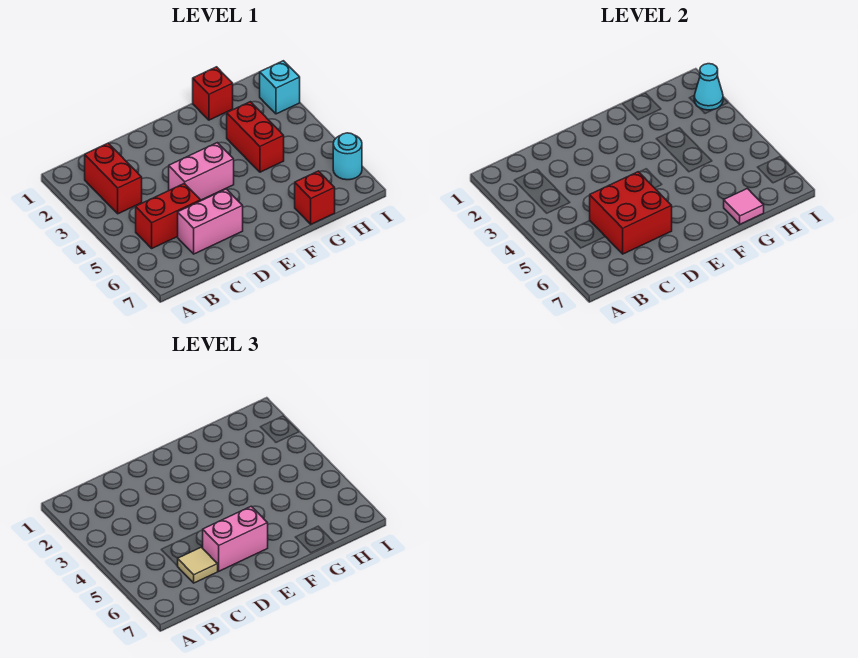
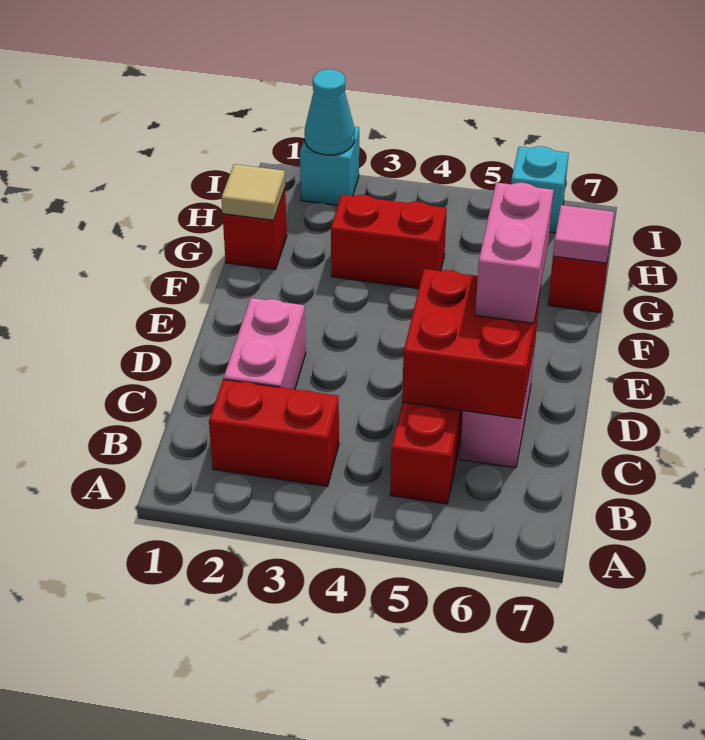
tan 1x1 tile [178,547,218,583] -> tan 1x1 tile moved to [221,164,285,220]
pink 1x2 brick [169,143,234,200] -> pink 1x2 brick moved to [224,298,306,389]
cyan 1x1 round brick [333,133,362,180] -> cyan 1x1 brick [511,146,569,233]

